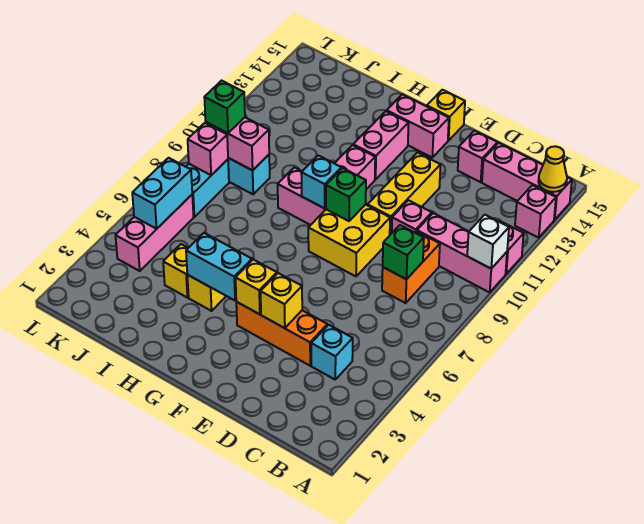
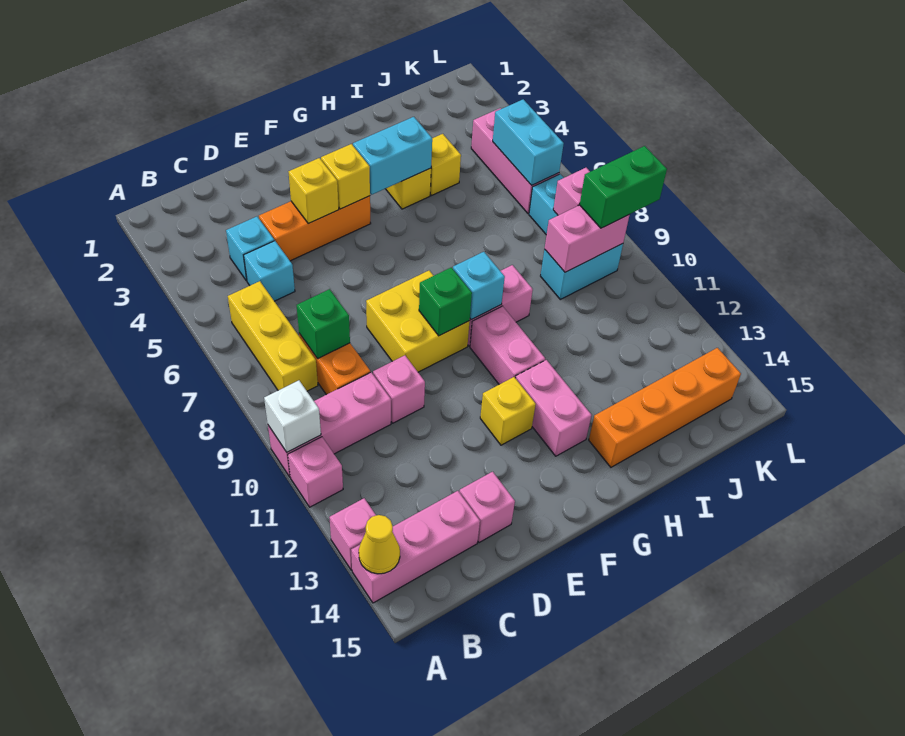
none -> cyan 1x1 brick [244,241,295,301]
yellow 1x3 brick [368,153,440,235] -> yellow 1x3 brick moved to [228,281,318,391]
pink 1x2 brick [387,94,449,157] -> none
yellow 1x1 brick [427,90,465,141] -> yellow 1x1 brick moved to [480,377,536,445]
none -> orange 1x4 brick [589,348,741,467]
green 1x1 brick [204,81,245,133] -> green 1x2 brick [580,146,667,228]

